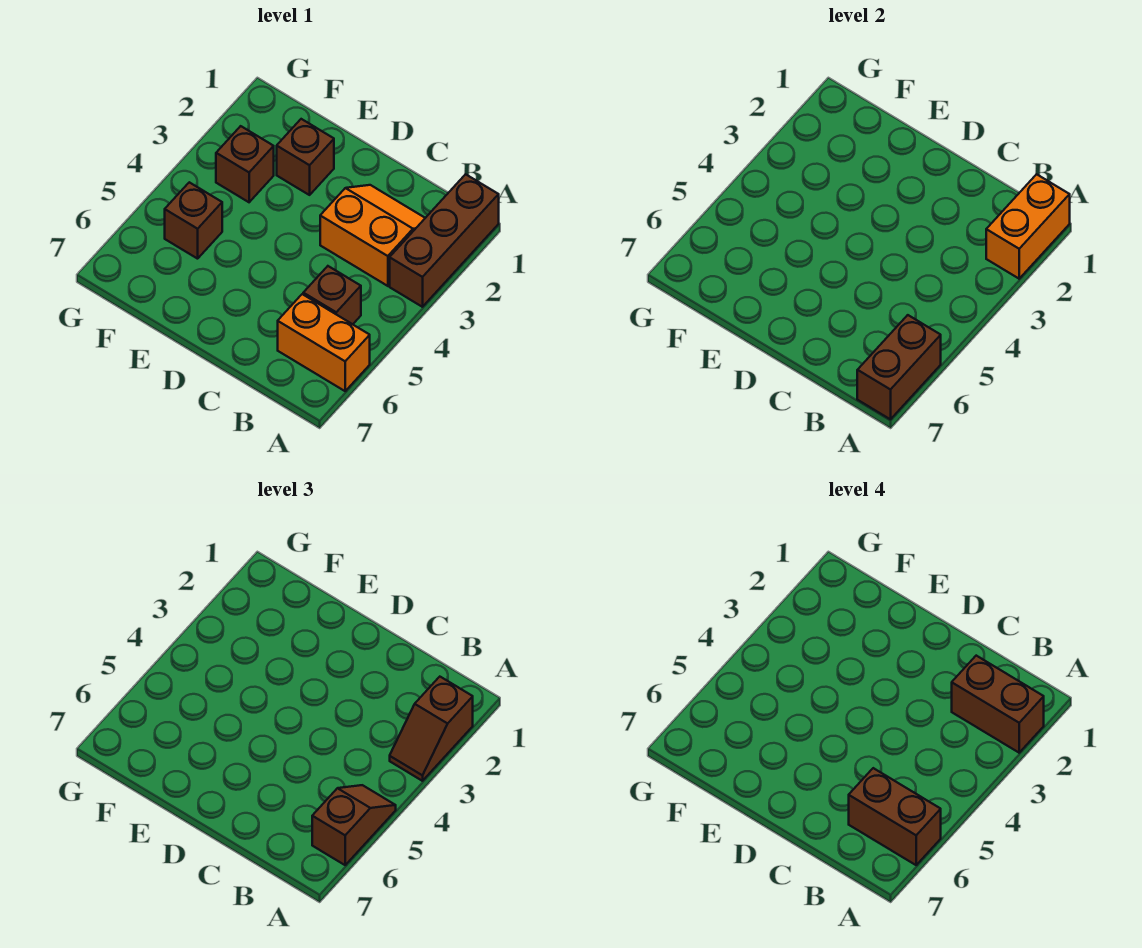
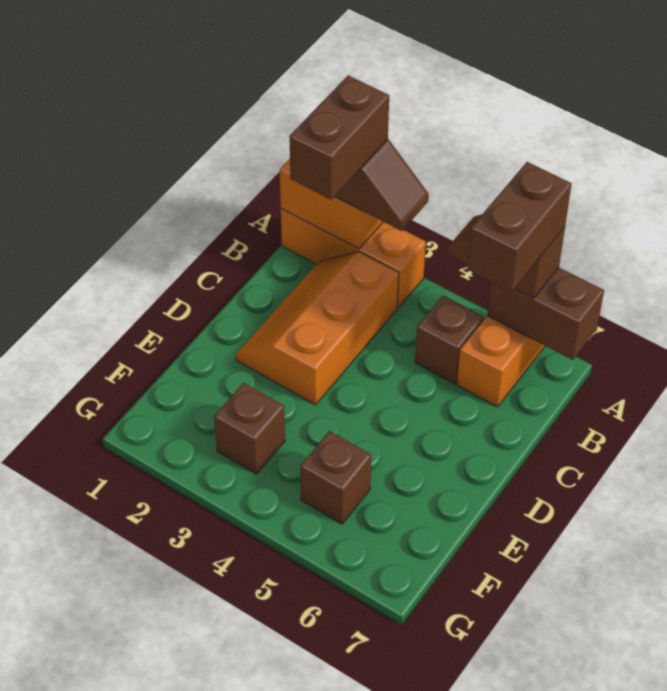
brown 1x3 brick [390,174,499,307] -> orange 1x3 brick [281,209,426,308]
orange 2x2 slope [320,185,425,286] -> orange 2x3 slope [236,252,399,405]
brown 1x1 brick [277,119,334,195] -> none

